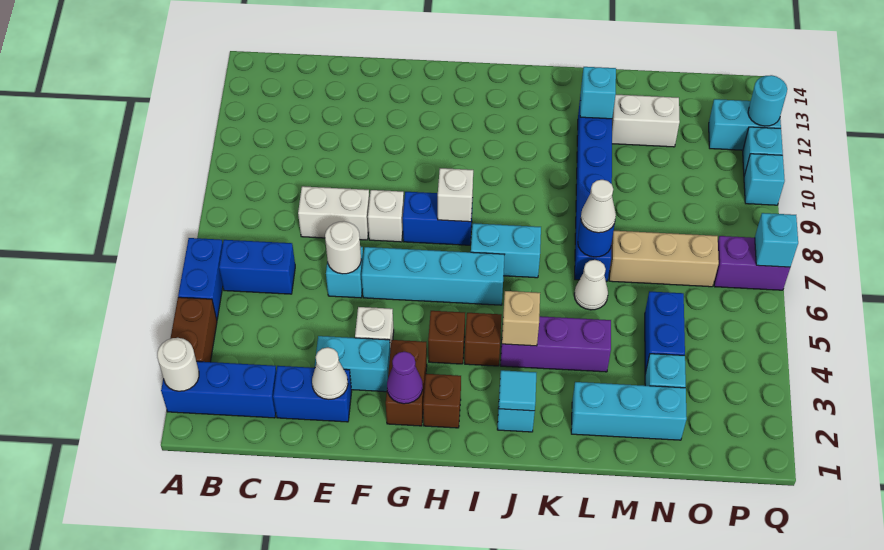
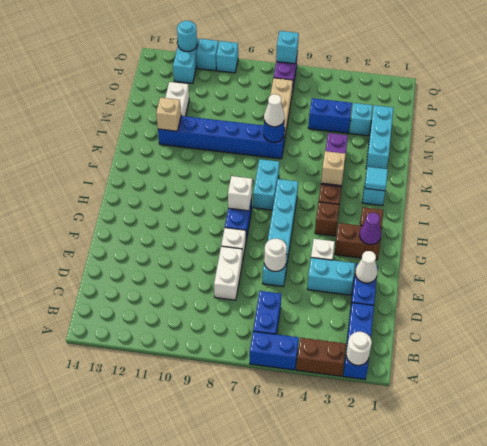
cyan 1x2 brick [315,336,390,392] -> cyan 1x2 brick turned to [307,258,355,295]
white 1x1 cone [574,260,608,310] -> none
cyan 1x1 brick [580,67,616,119] -> tan 1x1 brick [156,98,181,131]

